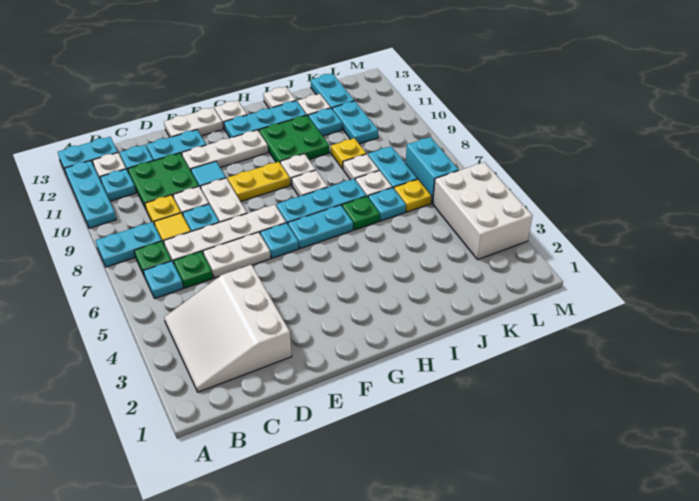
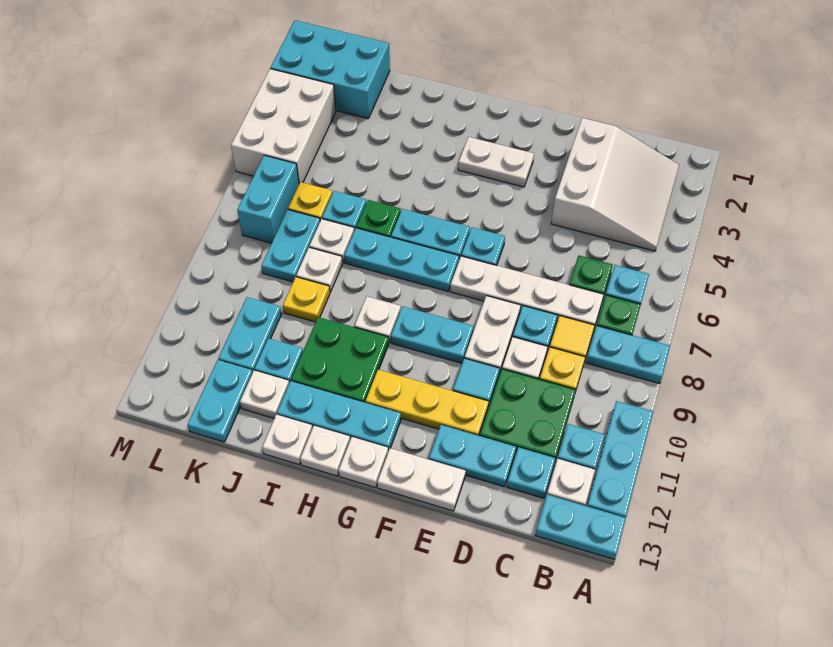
white 1x2 plate [203,232,271,278] -> white 1x2 plate moved to [458,137,534,187]
white 1x3 plate [182,130,268,171] -> yellow 1x3 plate [366,370,489,436]
yellow 1x2 plate [228,162,290,201] -> cyan 1x2 plate [391,306,473,363]
white 1x1 plate [291,170,328,196] -> white 1x1 plate moved to [300,426,350,476]
none -> cyan 2x3 brick [271,20,390,119]

